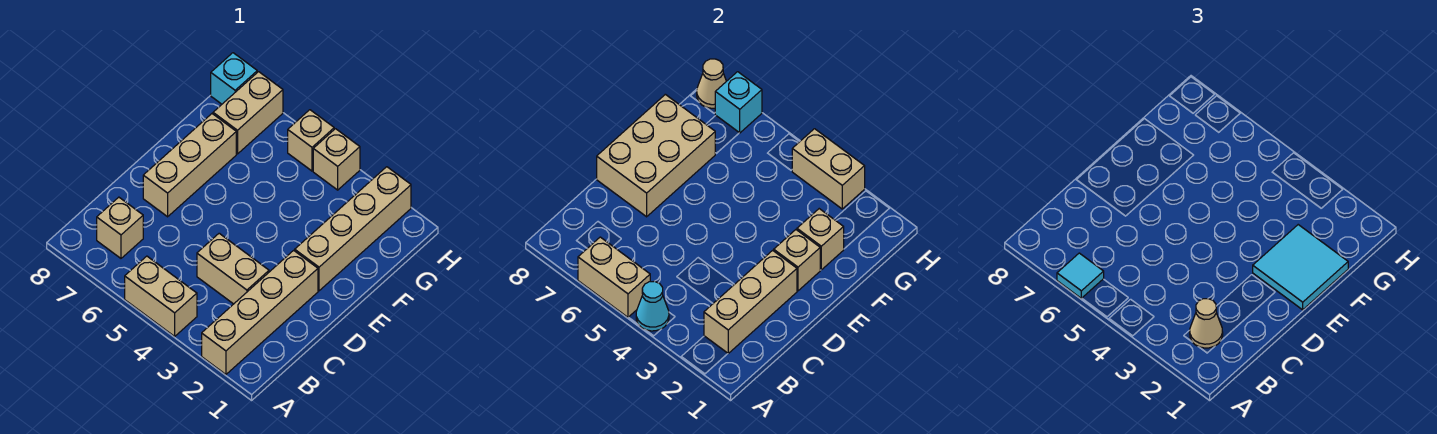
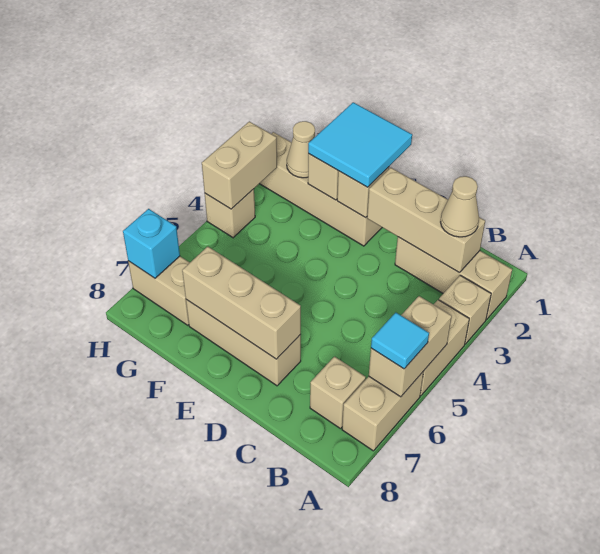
tan 1x4 brick [202,250,318,374] -> tan 1x3 brick [395,237,512,319]
cyan 1x1 cone [636,281,669,331] -> none
tan 1x2 brick [197,233,269,304] -> tan 1x2 brick moved to [342,371,424,451]
tan 2x3 brick [597,94,715,217] -> tan 1x3 brick [182,247,301,359]
tan 1x1 brick [288,110,334,171] -> tan 1x1 brick moved to [439,275,491,344]
cyan 1x1 brick [211,53,257,104] -> none
tan 1x1 cone [697,59,726,108] -> tan 1x1 cone moved to [287,121,315,178]

